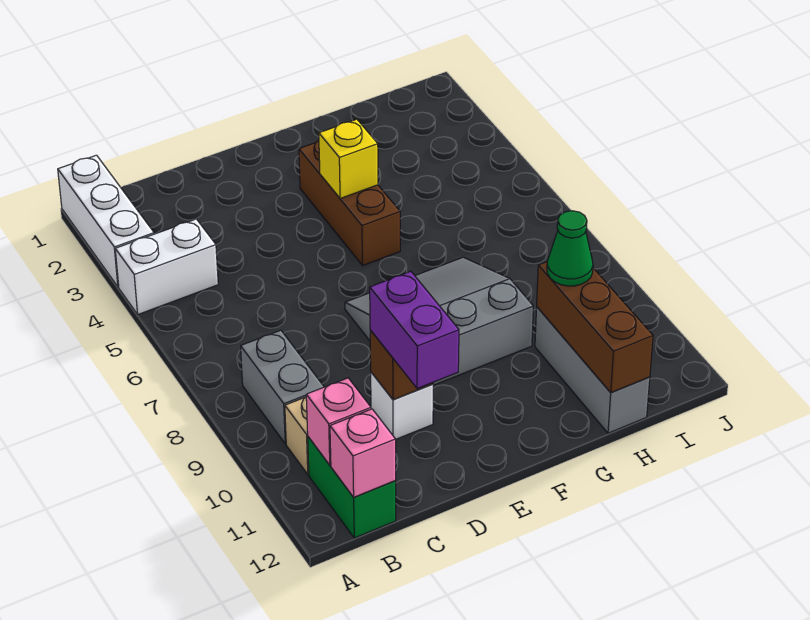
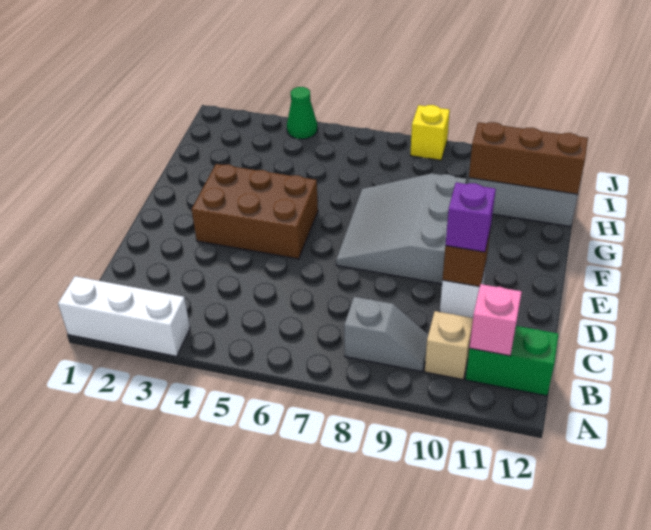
white 1x2 brick [115,219,218,314] -> none
grey 1x2 brick [241,330,324,444] -> grey 1x2 slope [344,297,428,372]
pink 1x1 brick [330,409,396,497] -> none
purple 1x2 brick [370,271,459,388] -> purple 1x1 brick [445,182,496,252]
brown 1x3 brick [299,141,400,266] -> brown 2x3 brick [192,164,318,259]
yellow 1x1 brick [319,119,378,199] -> yellow 1x1 brick moved to [410,105,450,160]
green 1x1 cone [547,211,593,286] -> green 1x1 cone moved to [287,87,318,139]

